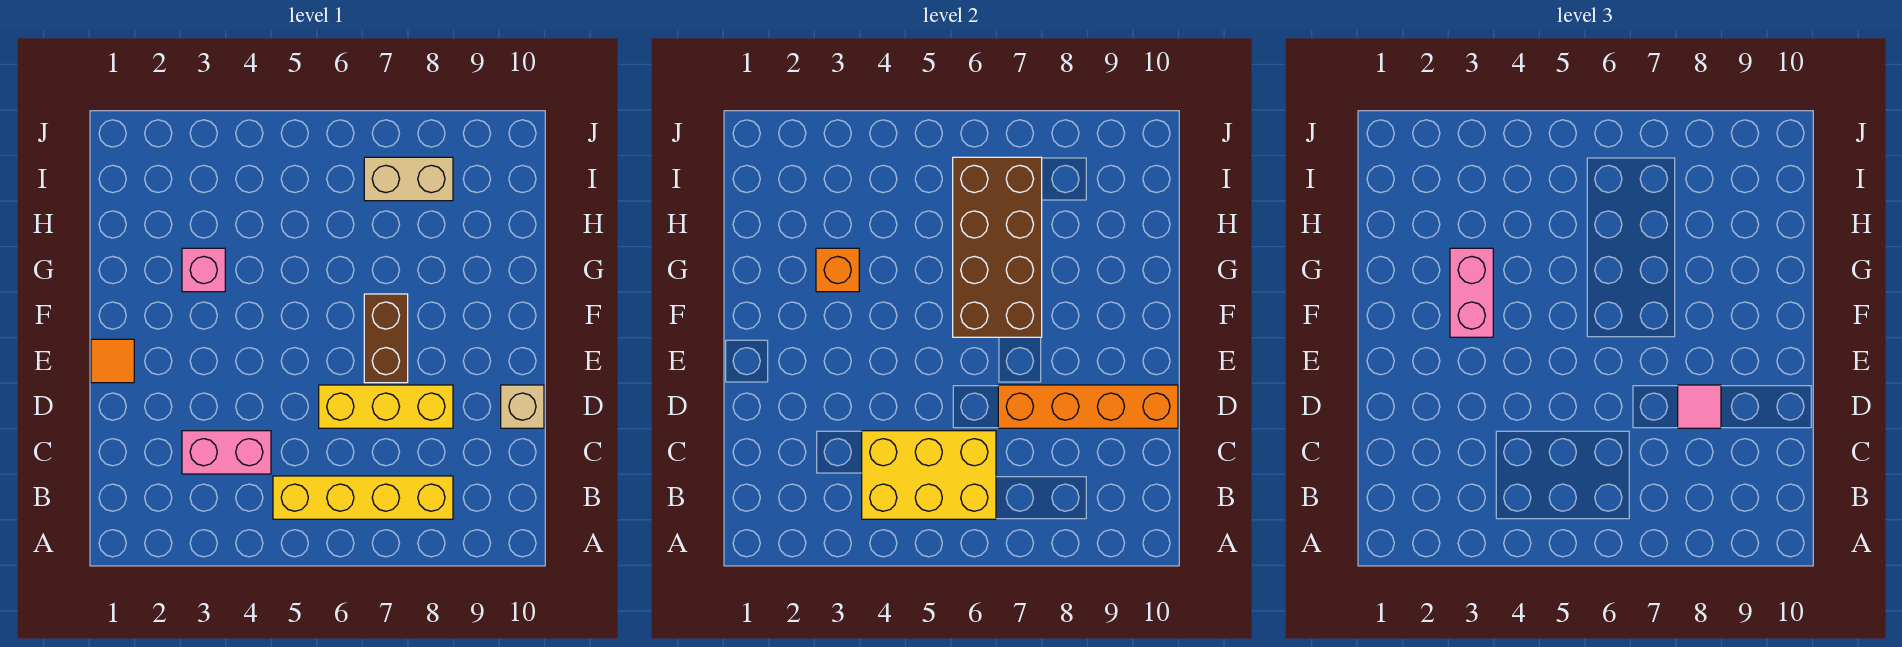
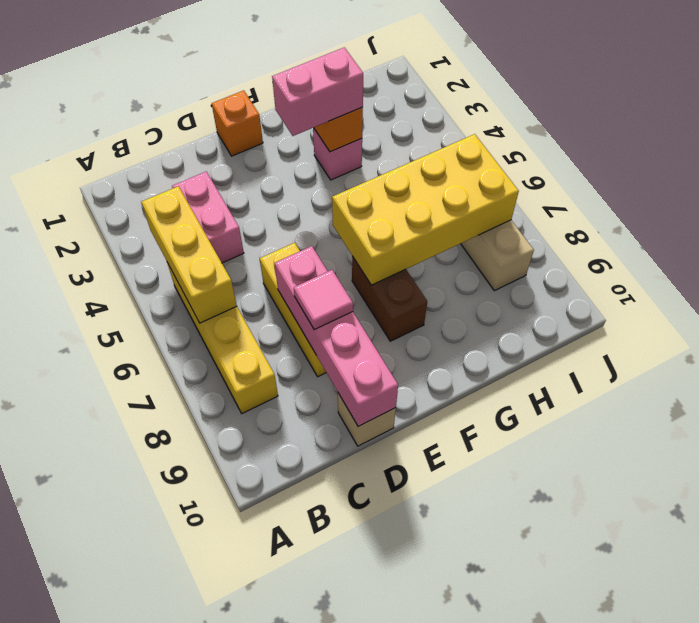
yellow 2x3 brick [862,431,996,519] -> yellow 1x3 brick [141,186,237,323]
orange 1x4 brick [998,385,1178,428] -> pink 1x4 brick [275,246,398,426]
orange 1x1 tile [91,339,134,383] -> orange 1x1 brick [212,90,263,156]
brown 1x2 brick [364,294,408,383] -> brown 1x2 brick turned to [352,256,427,341]
brown 2x4 brick [953,157,1042,337] -> yellow 2x4 brick [332,134,519,285]

